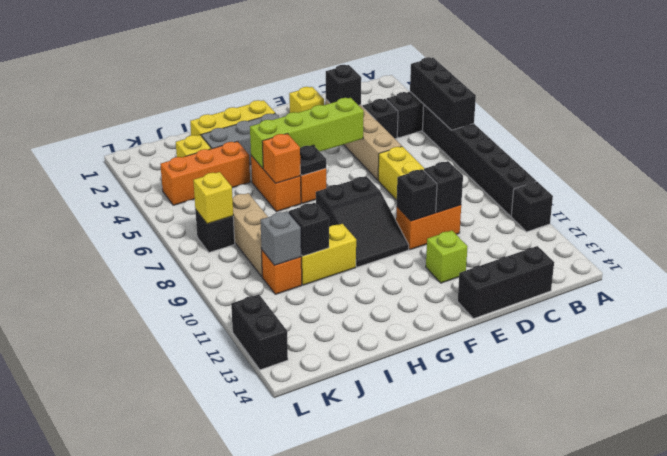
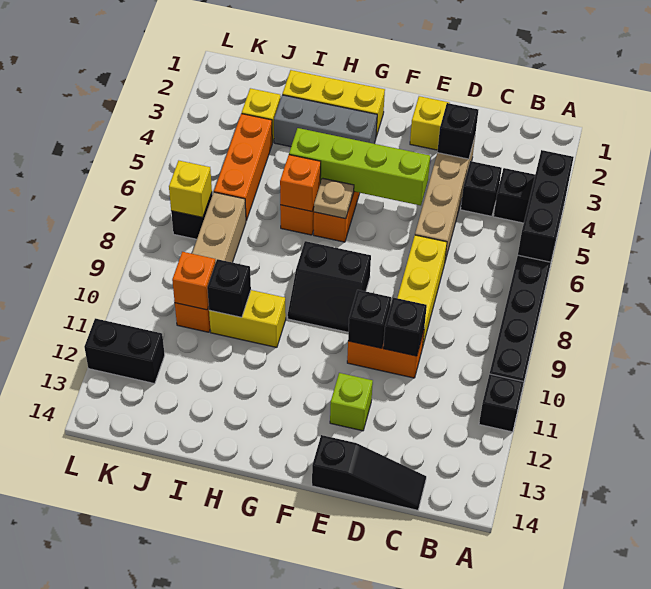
black 1x3 brick [458,246,554,319] -> black 1x3 slope [312,435,426,510]
black 2x3 slope [316,176,409,267] -> black 2x2 slope [288,241,371,332]
black 1x1 plate [300,145,326,175] -> tan 1x1 plate [314,178,354,219]
orange 1x3 brick [160,141,250,205] -> orange 1x3 brick turned to [214,114,272,221]
grey 1x1 brick [260,211,301,265] -> orange 1x1 brick [172,252,215,310]
black 1x2 brick [231,294,288,370] -> black 1x2 brick turned to [84,318,165,384]

